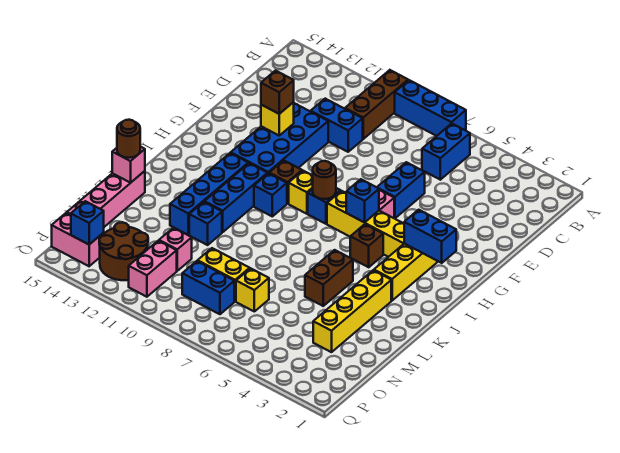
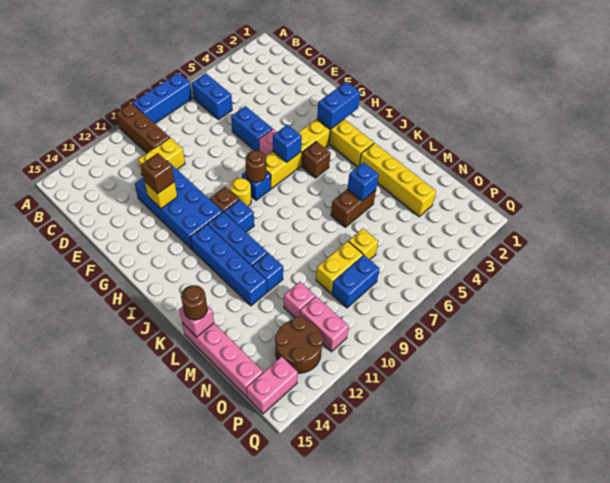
blue 1x2 brick [311,99,363,152] -> yellow 1x2 brick [138,138,185,175]
yellow 1x1 brick [289,171,313,214] -> yellow 1x1 round brick [230,178,251,206]
brown 1x2 brick [305,250,353,306] -> brown 1x2 brick turned to [331,189,376,227]
blue 1x1 brick [71,201,104,244] -> blue 1x1 brick moved to [347,162,379,201]

